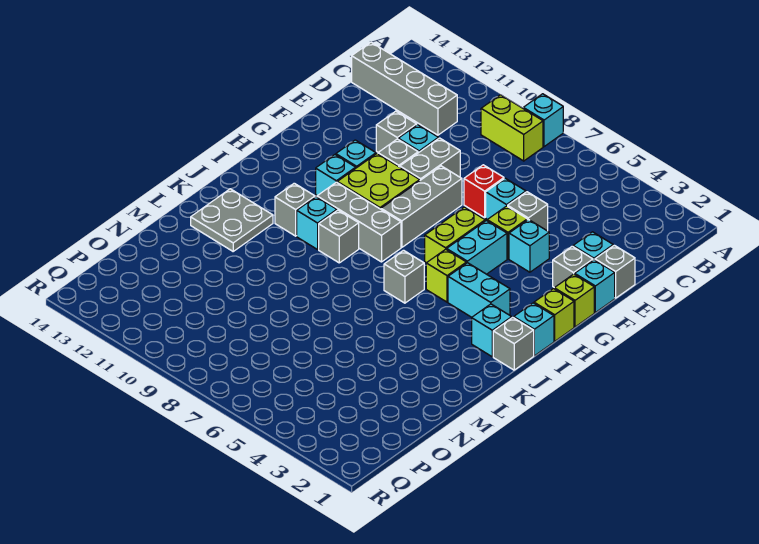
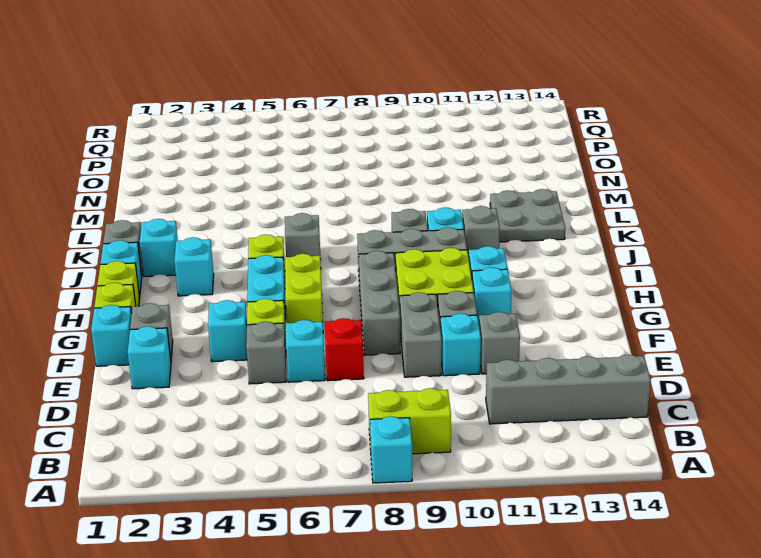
grey 1x1 brick [595,245,635,298] -> none
cyan 1x2 brick [448,263,510,317] -> cyan 1x1 brick [174,237,214,296]

